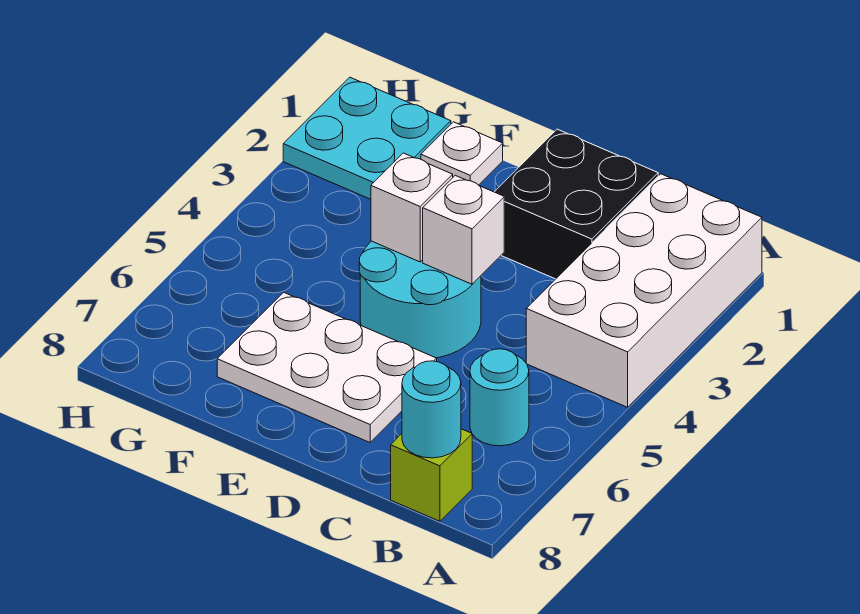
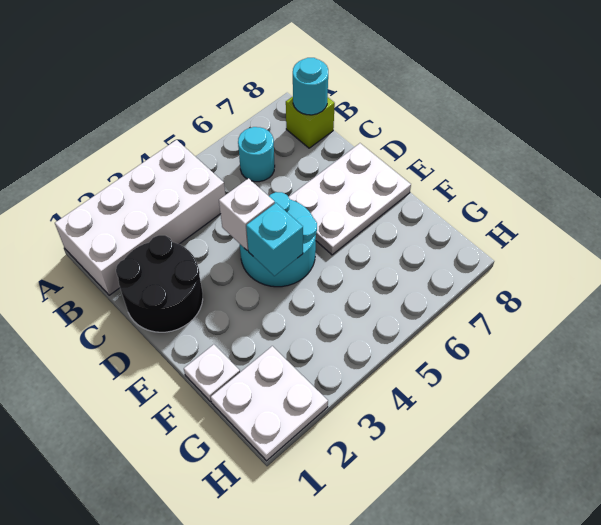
black 2x2 brick [495,129,658,279] -> black 2x2 round brick [116,235,203,332]
white 2x3 plate [217,292,437,442] -> white 2x3 plate turned to [289,143,411,255]
white 1x1 brick [371,153,453,262] -> cyan 1x1 brick [246,203,303,276]
cyan 2x2 plate [283,77,451,199] -> white 2x2 plate [211,346,328,461]

